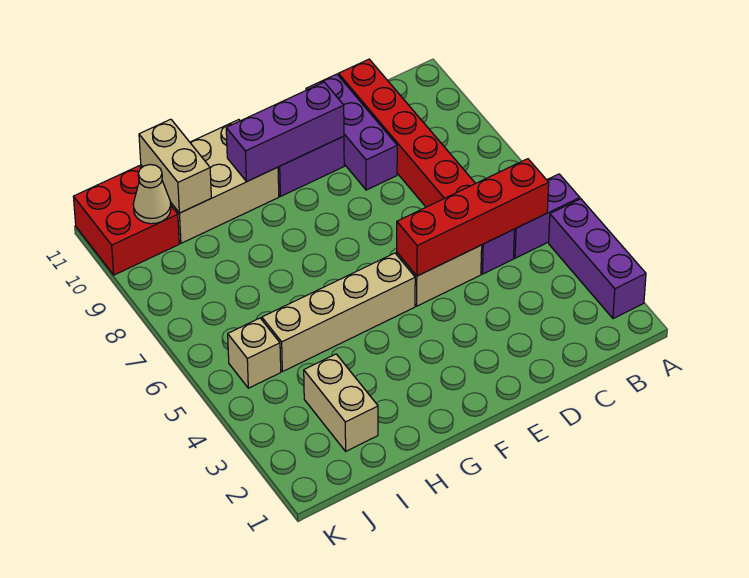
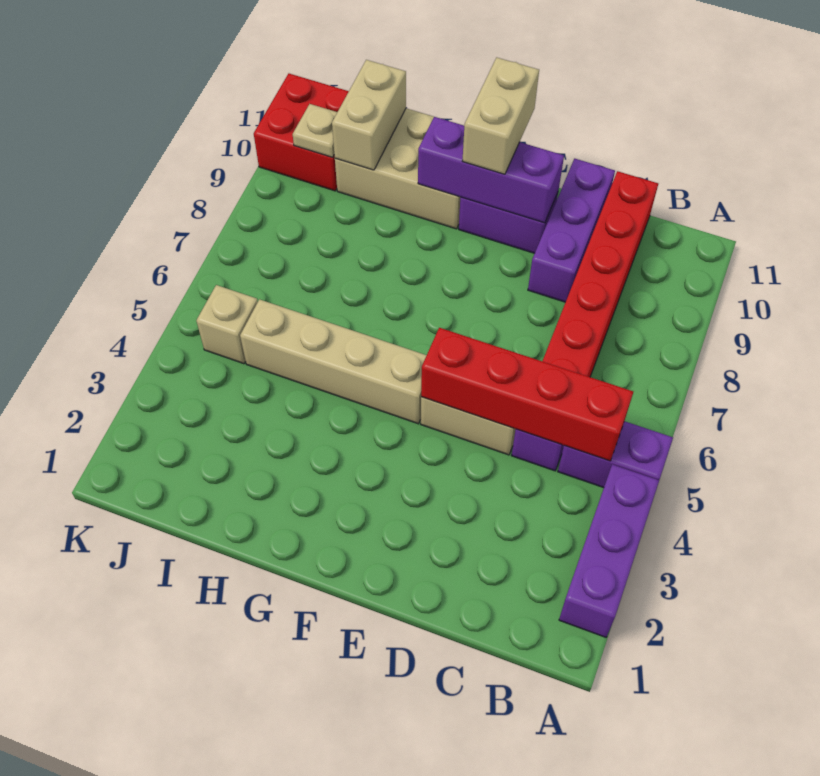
tan 1x2 brick [304,354,378,451] -> tan 1x2 brick moved to [462,58,539,174]
tan 1x1 cone [133,165,171,224] -> tan 1x1 plate [293,104,337,157]

